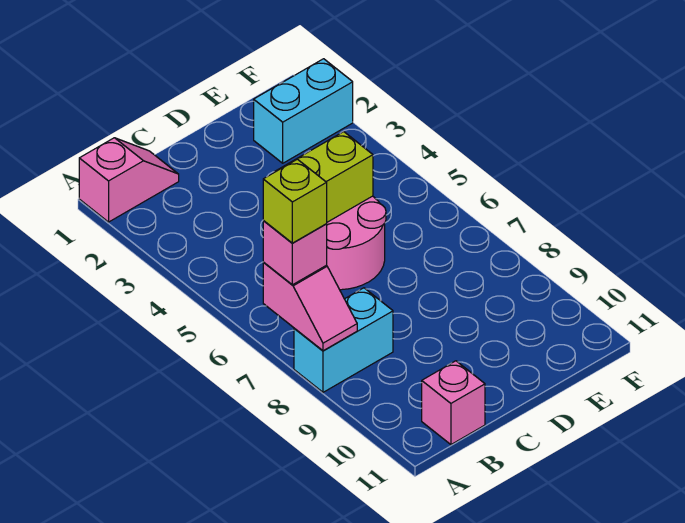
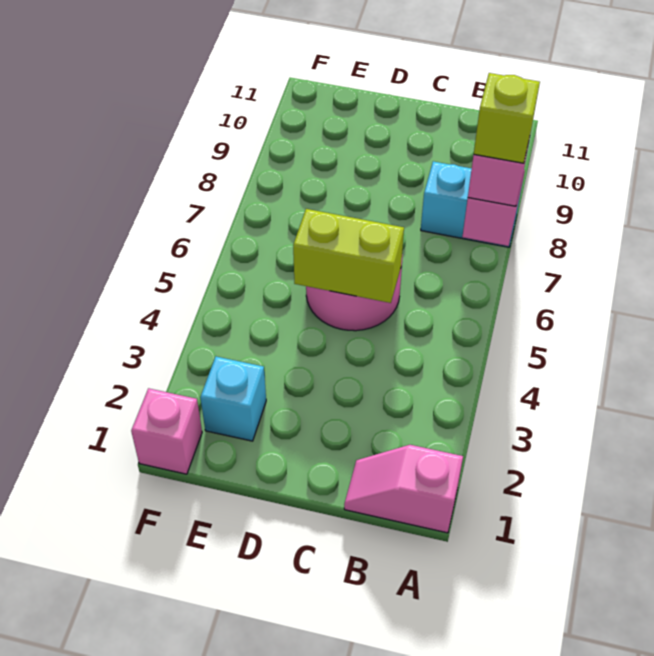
pink 1x1 brick [422,361,485,445] -> pink 1x1 brick moved to [131,388,202,474]
cyan 1x2 brick [254,59,353,163] -> cyan 1x1 brick [200,356,266,441]

